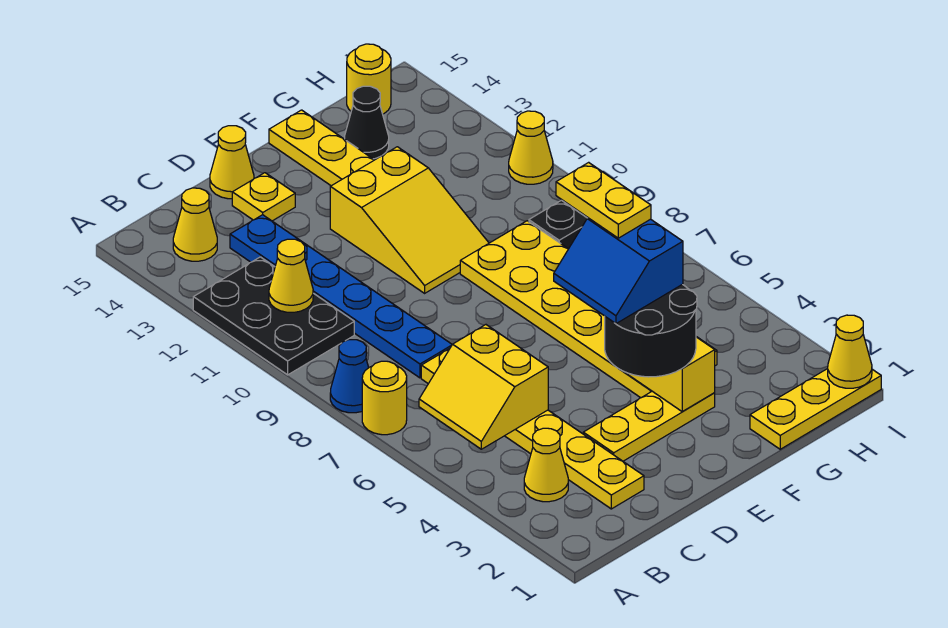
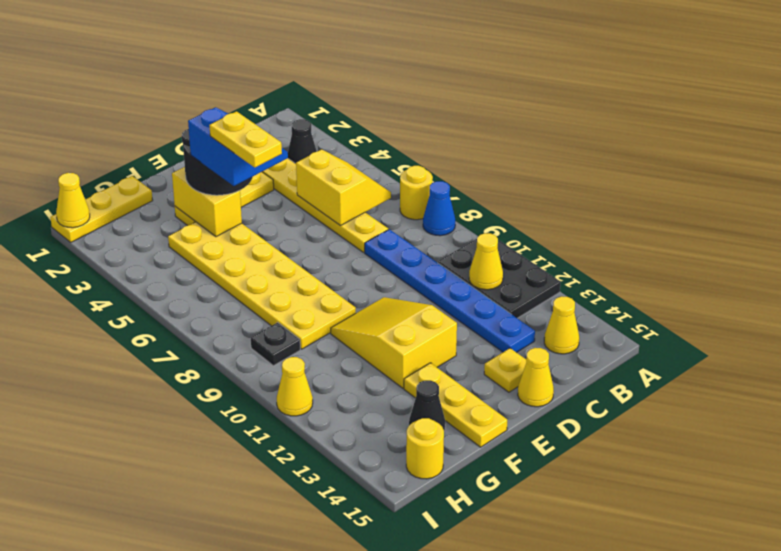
yellow 1x1 cone [524,428,568,502] -> black 1x1 cone [288,119,317,164]

